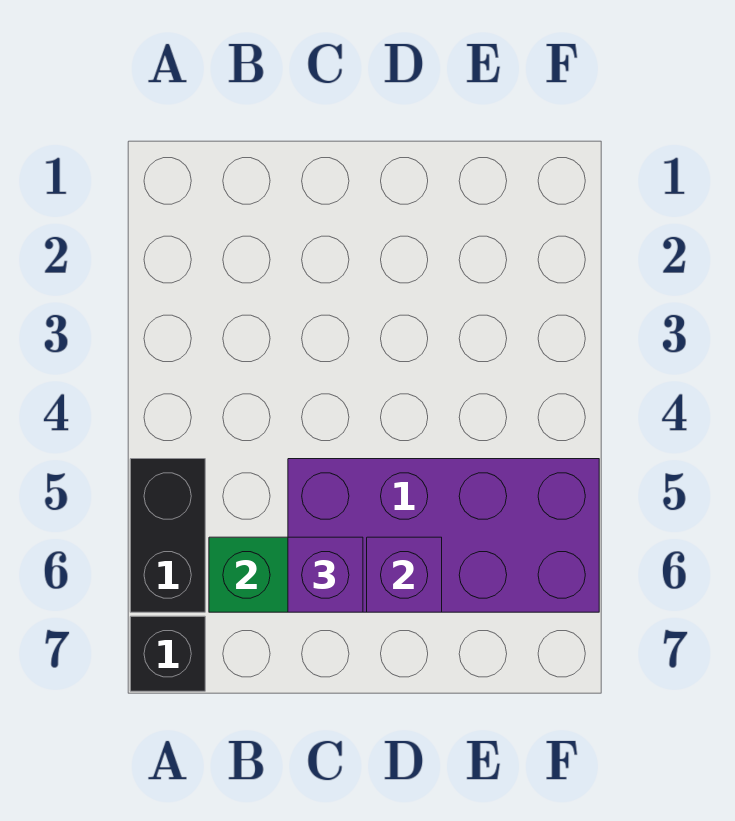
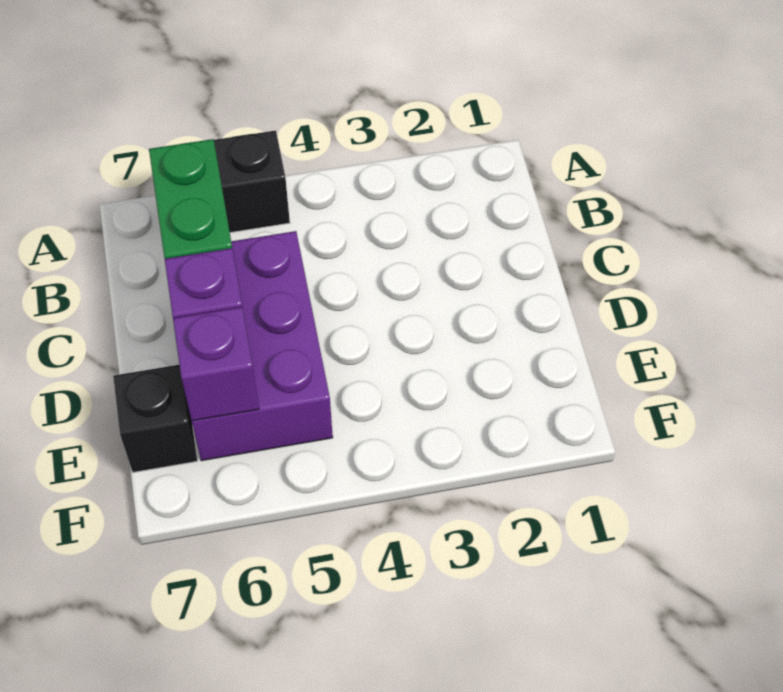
black 1x1 brick [130,616,205,691] -> black 1x1 brick moved to [113,365,198,472]
purple 2x4 brick [288,459,599,612] -> purple 2x3 brick [192,231,333,461]
purple 1x1 brick [288,537,363,612] -> purple 1x1 brick moved to [173,307,259,421]

